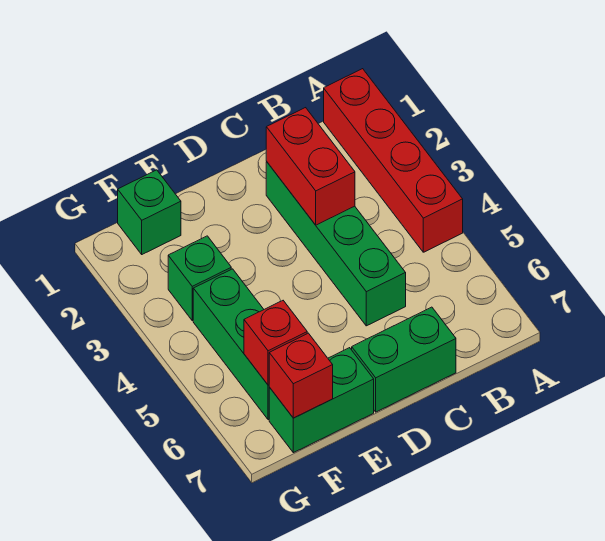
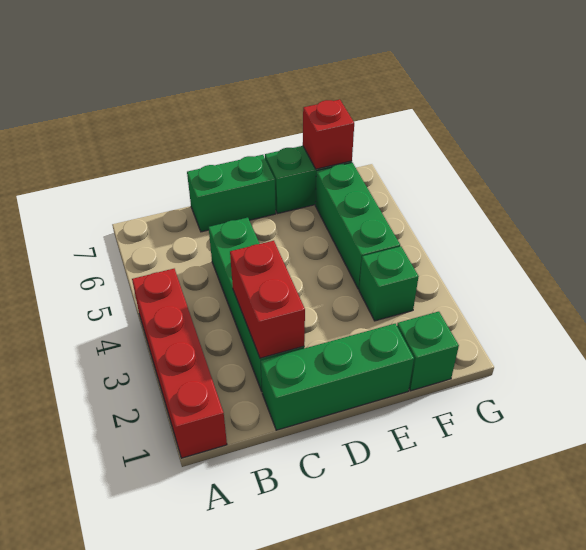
none -> green 1x3 brick [261,324,414,430]
red 1x1 brick [244,301,307,385] -> none

